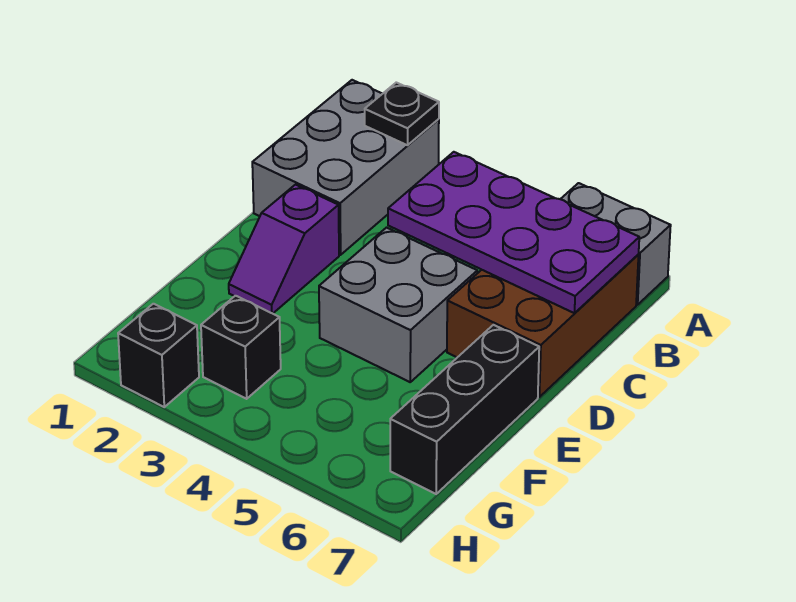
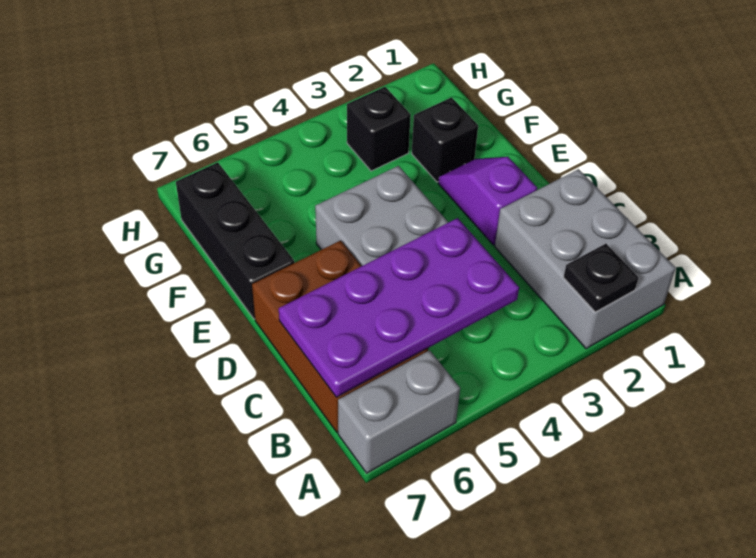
black 1x1 brick [118,304,199,407] -> black 1x1 brick moved to [412,97,478,182]

